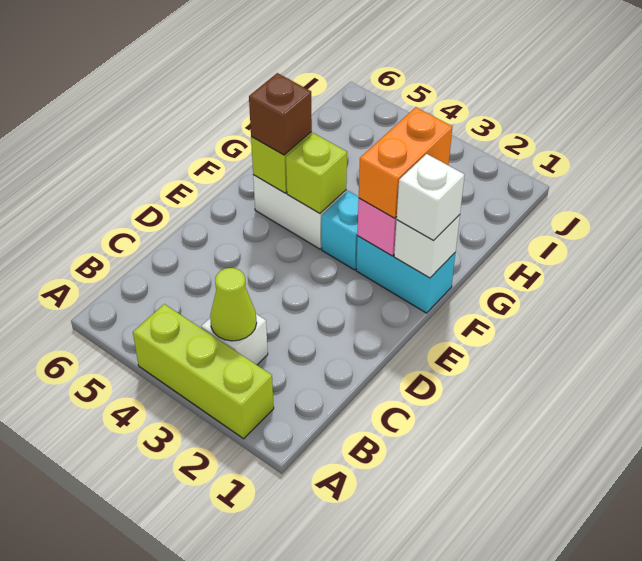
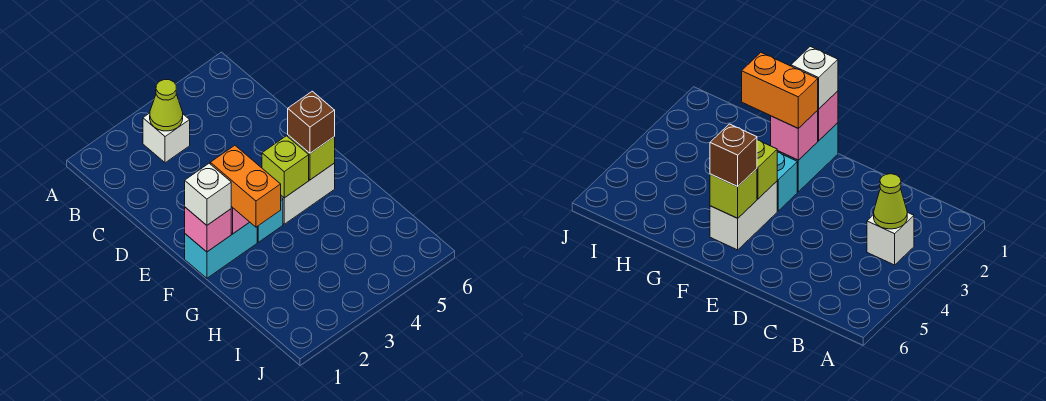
lime 1x3 brick [133,304,274,439] -> none
white 1x1 brick [394,215,460,278] -> pink 1x1 brick [185,207,231,252]

